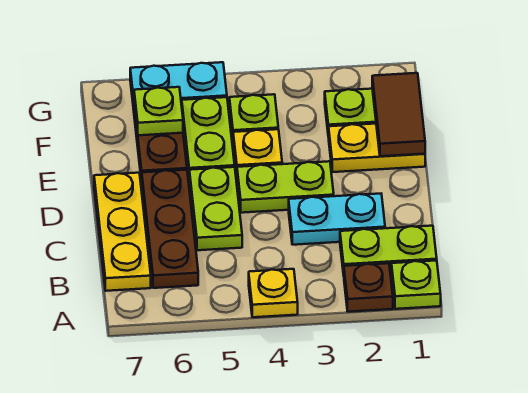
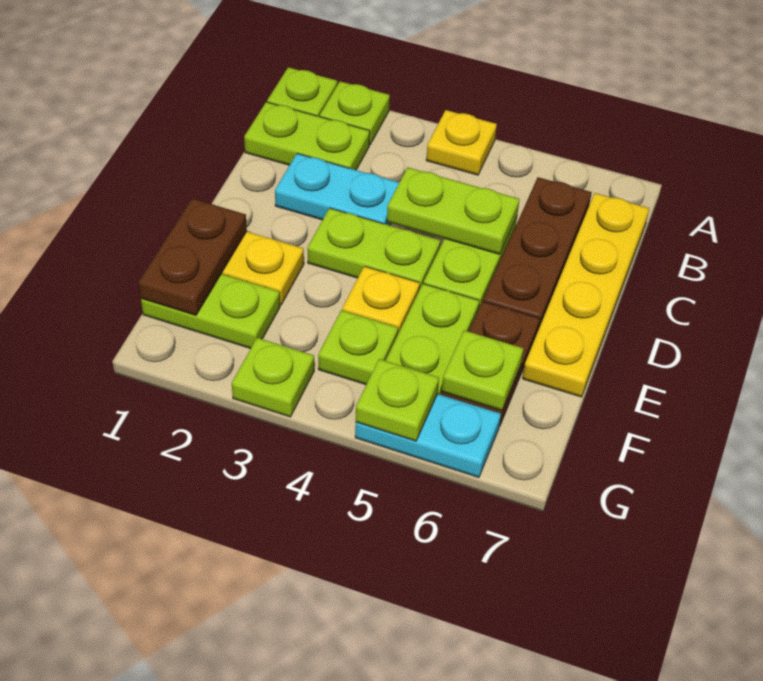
brown 1x1 plate [344,263,393,312] -> lime 1x1 plate [320,81,390,145]
yellow 1x3 plate [94,173,151,291] -> yellow 1x4 plate [523,193,649,397]
none -> lime 1x2 plate [387,168,519,254]
brown 1x2 tile [372,73,425,156] -> brown 1x2 plate [139,199,247,315]
none -> lime 1x1 plate [232,338,314,417]
none -> lime 1x1 plate [356,359,439,441]

